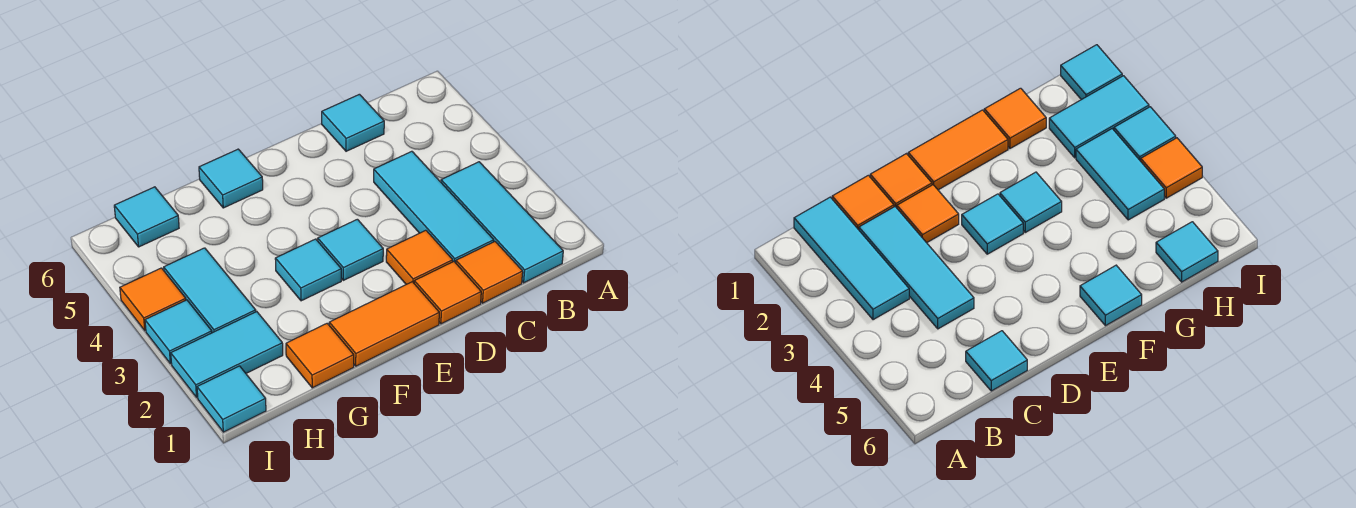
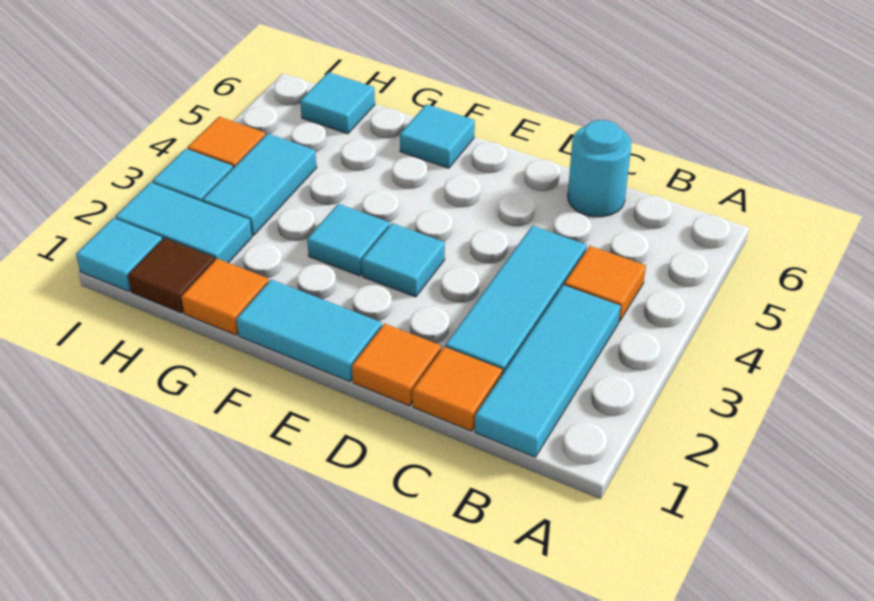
cyan 1x1 tile [322,94,384,151] -> cyan 1x1 round brick [568,120,631,217]
orange 1x1 tile [386,230,453,284] -> orange 1x1 tile moved to [564,246,646,321]
orange 1x2 tile [329,282,439,366] -> cyan 1x2 tile [237,280,382,382]
none -> brown 1x1 tile [128,238,215,313]

